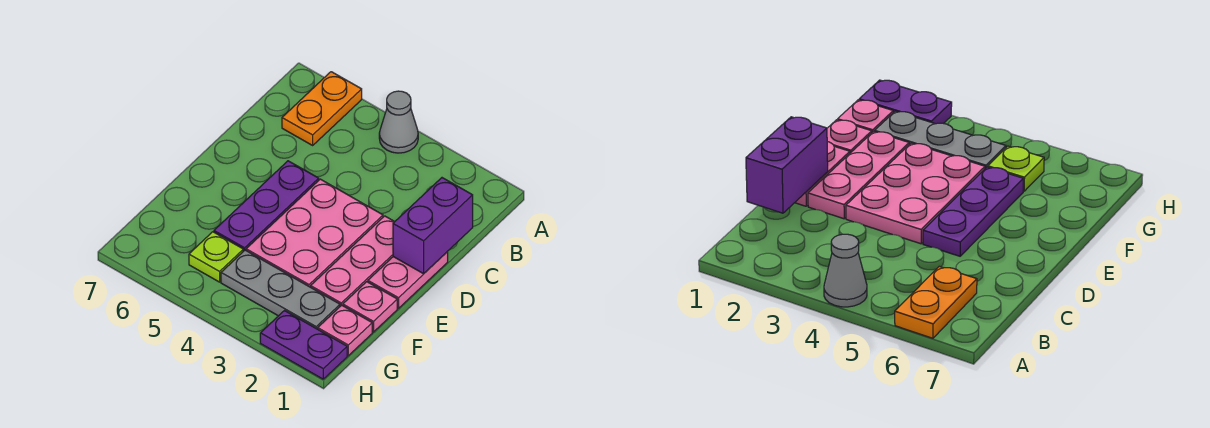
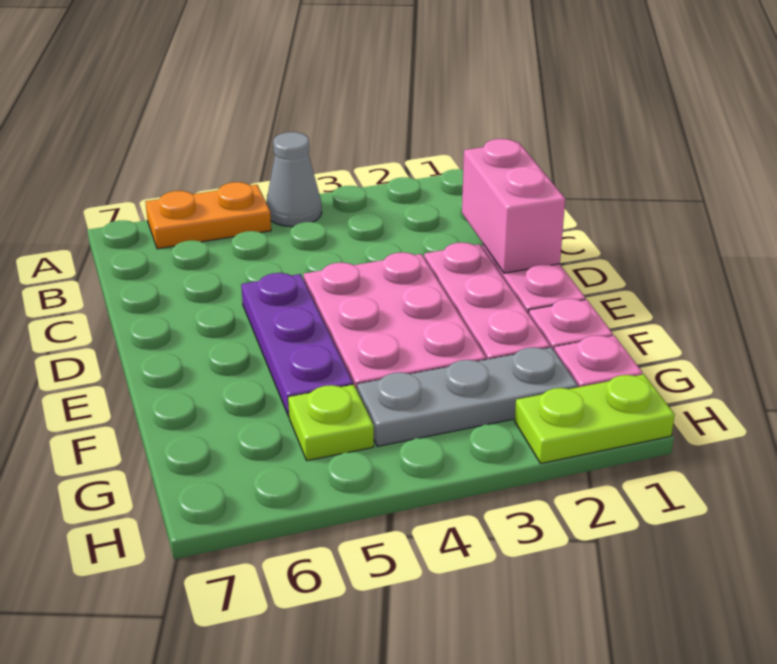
orange 1x2 plate [282,72,362,145] -> orange 1x2 plate turned to [146,182,271,249]
purple 1x2 brick [393,178,473,274] -> pink 1x2 brick [462,139,565,273]
purple 1x2 plate [260,311,347,379] -> lime 1x2 plate [515,374,675,463]

